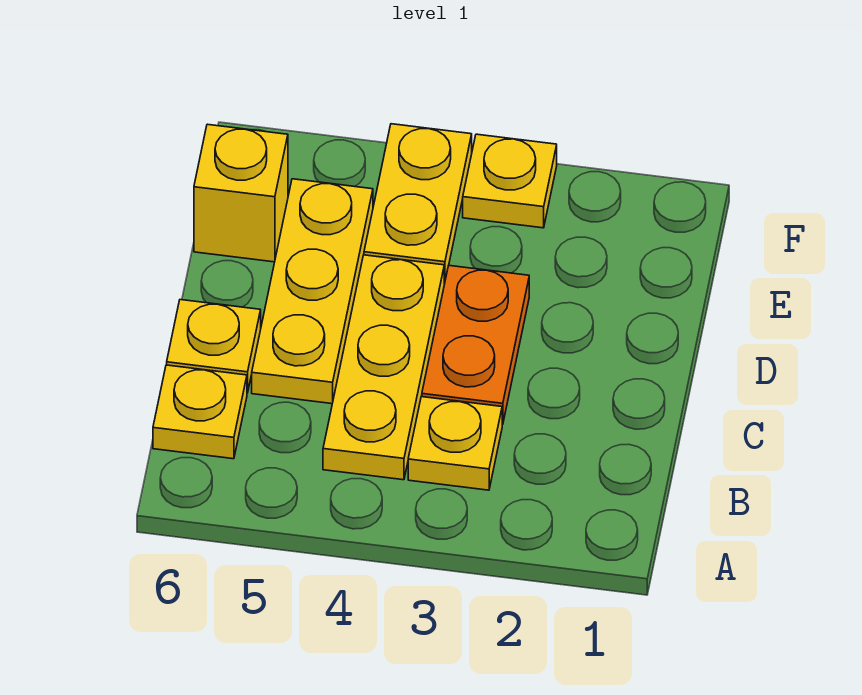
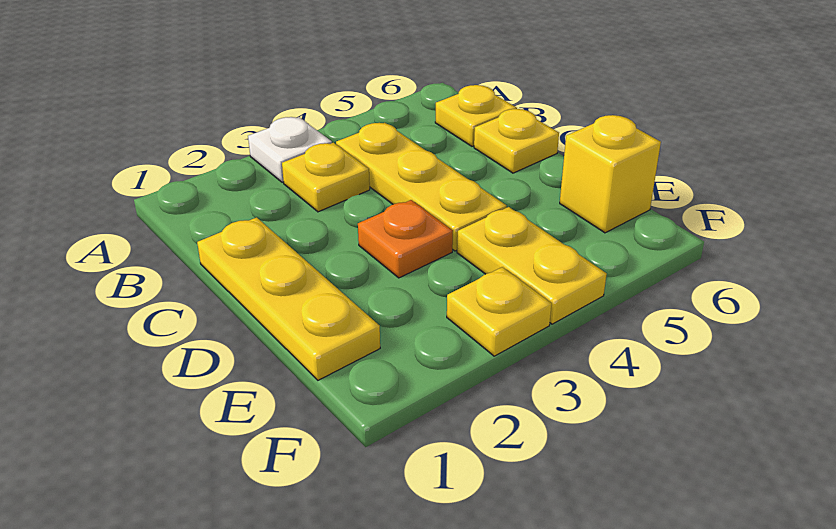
none -> white 1x1 plate [248,117,332,182]
orange 1x2 plate [422,265,529,425] -> orange 1x1 plate [358,200,453,278]
yellow 1x3 plate [252,179,373,404] -> yellow 1x3 plate moved to [197,217,380,380]

